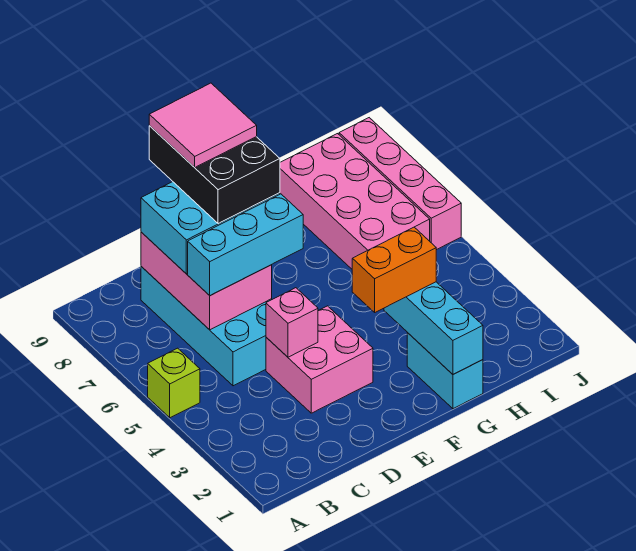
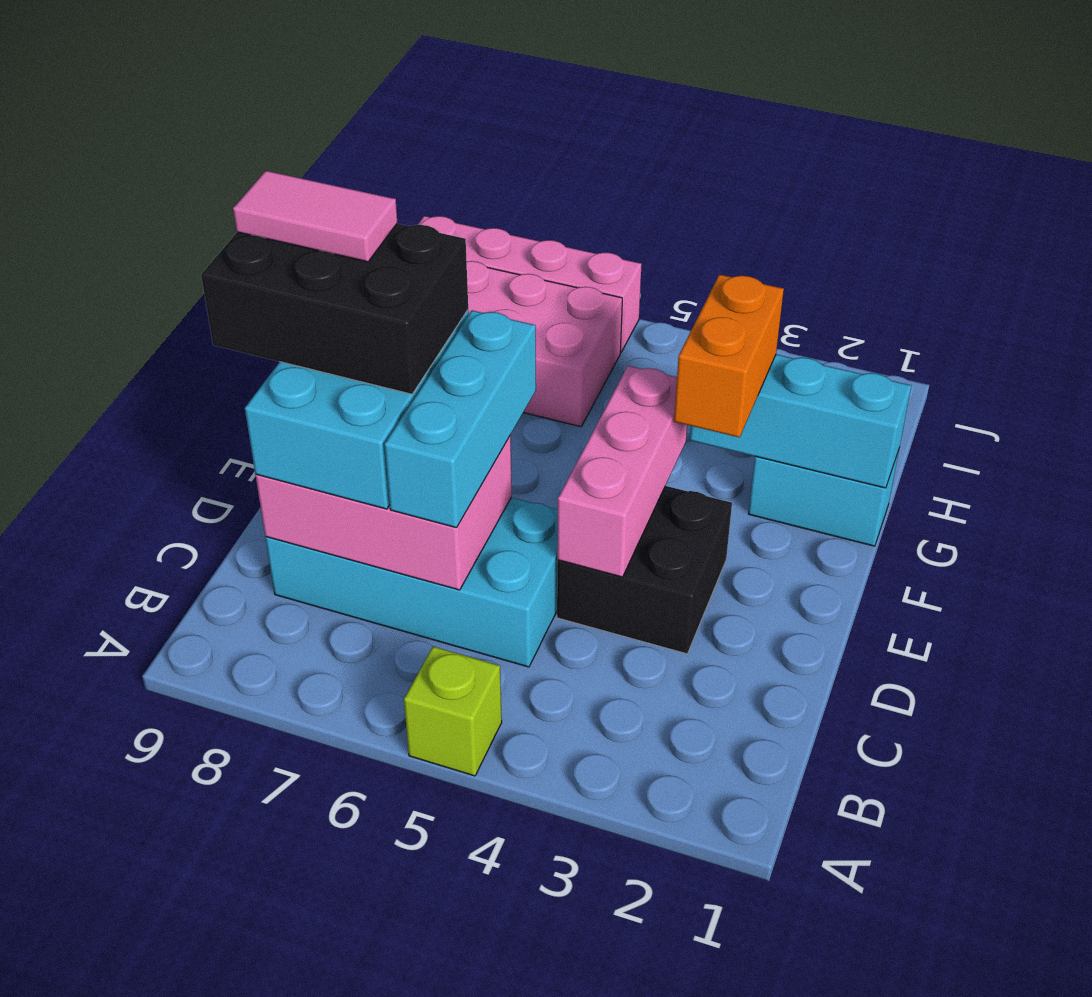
pink 2x2 brick [266,306,373,413] -> black 2x2 brick [557,486,732,654]
pink 1x1 brick [266,288,318,357] -> pink 1x3 brick [557,366,687,577]
pink 2x2 tile [149,83,257,167] -> pink 1x2 tile [233,171,397,262]

